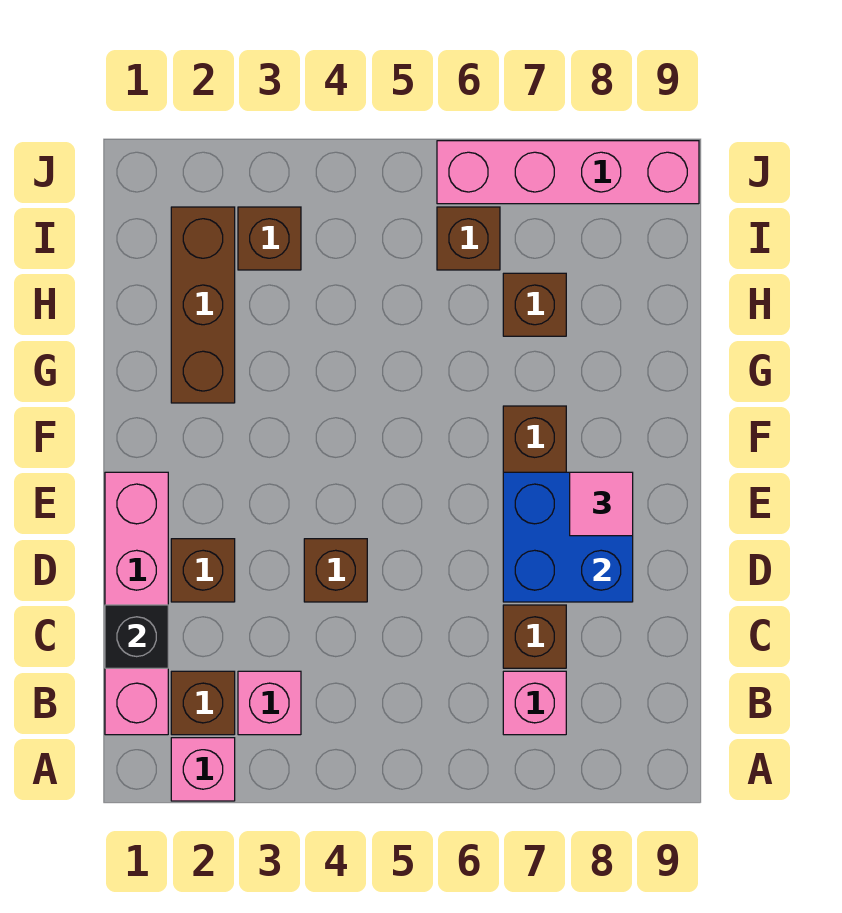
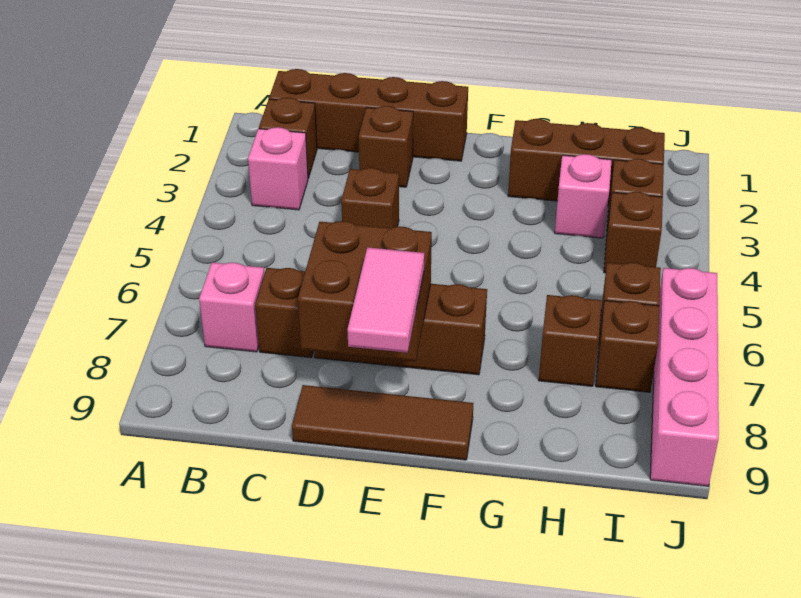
pink 1x1 brick [171,738,235,801] -> pink 1x1 brick moved to [555,154,612,238]
pink 1x4 brick [105,472,168,735] -> brown 1x4 brick [269,69,468,161]
black 1x1 brick [105,605,168,668] -> none
blue 2x2 brick [503,472,633,602] -> brown 2x2 brick [298,221,432,361]
none -> brown 1x3 tile [292,385,473,460]
pink 1x1 tile [570,472,633,536] -> pink 1x2 tile [347,247,424,353]
none -> brown 1x1 brick [604,192,663,273]
none -> brown 1x1 brick [596,300,659,392]

